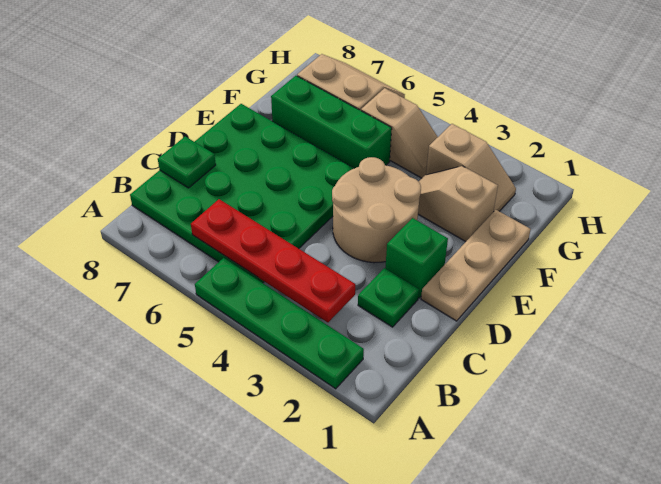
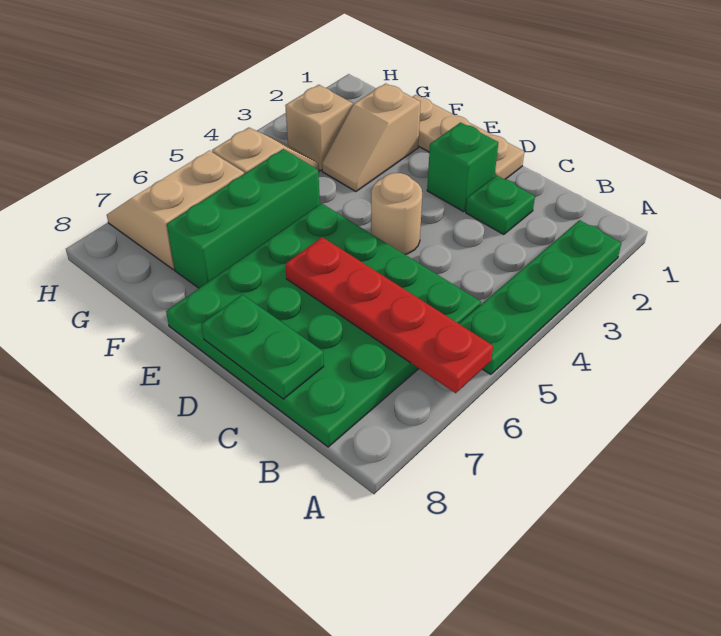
red 1x4 plate [191,199,355,322] -> red 1x4 plate turned to [285,237,493,393]
green 1x1 plate [158,136,216,188] -> green 1x2 plate [201,295,324,399]
tan 2x2 round brick [332,157,421,263] -> tan 1x1 round brick [371,173,422,254]

